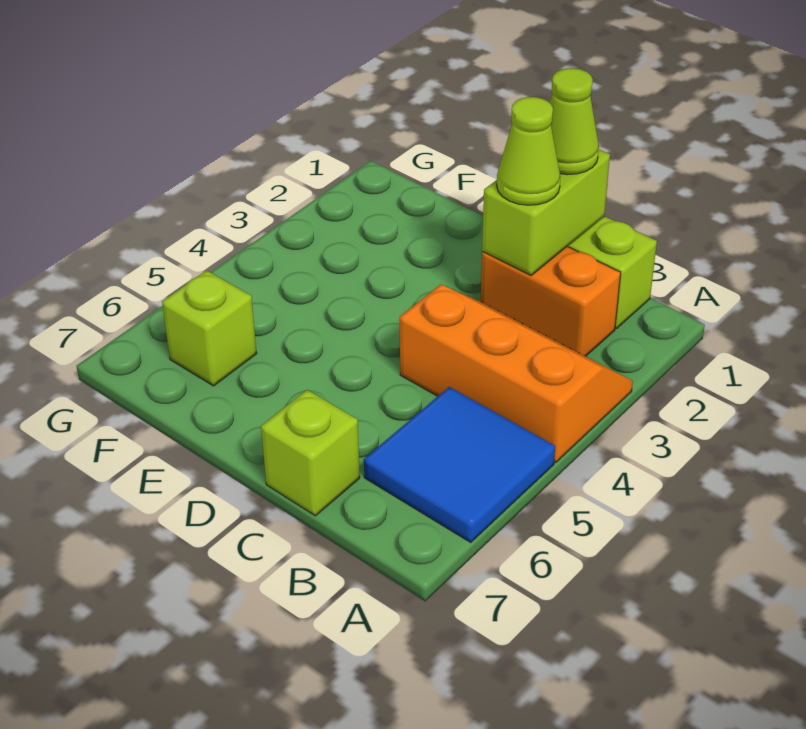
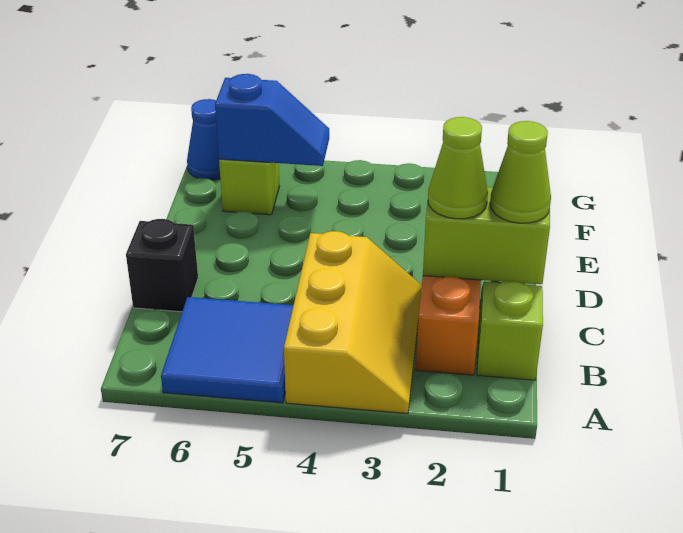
orange 2x3 slope [400,284,633,463] -> yellow 2x3 slope [284,231,421,413]
lime 1x1 brick [261,390,360,516] -> black 1x1 brick [126,219,198,312]
none -> blue 1x2 slope [215,74,329,166]
none -> blue 1x1 cone [187,99,220,180]

